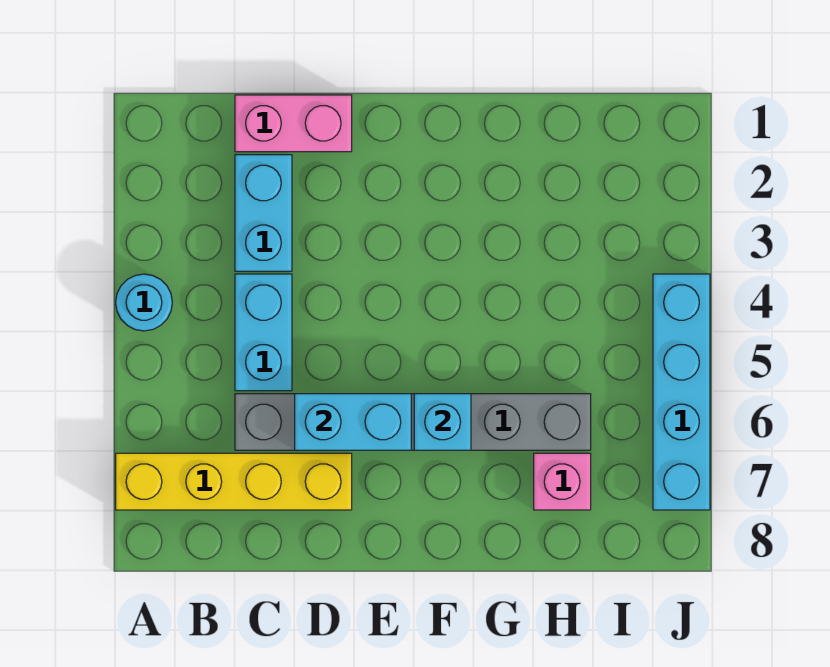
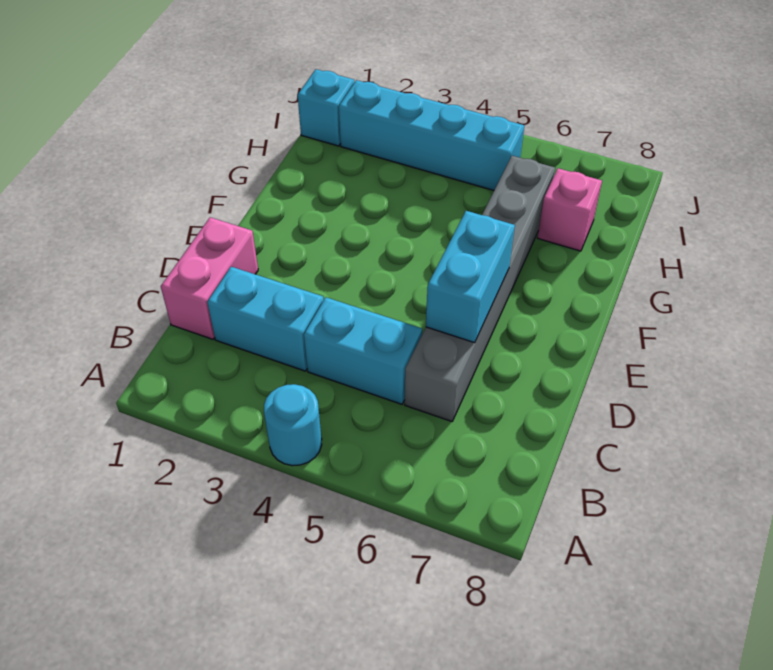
yellow 1x4 brick [116,453,352,510] -> none
cyan 1x1 brick [414,394,471,450] -> cyan 1x1 brick moved to [298,69,354,146]
cyan 1x4 brick [653,274,710,510] -> cyan 1x4 brick moved to [339,80,524,190]

